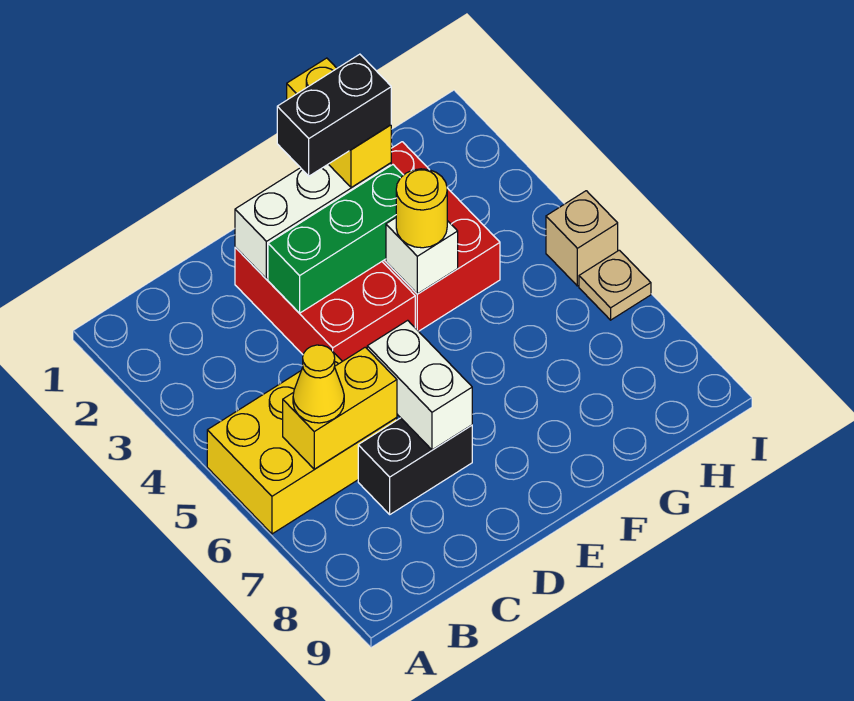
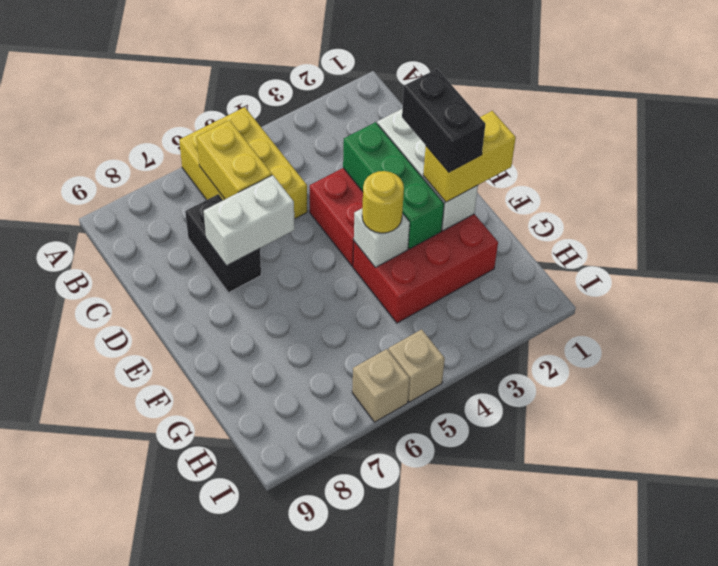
yellow 1x1 cone [293,345,344,423] -> none
tan 1x1 plate [579,250,651,320] -> tan 1x1 brick [352,349,410,422]

